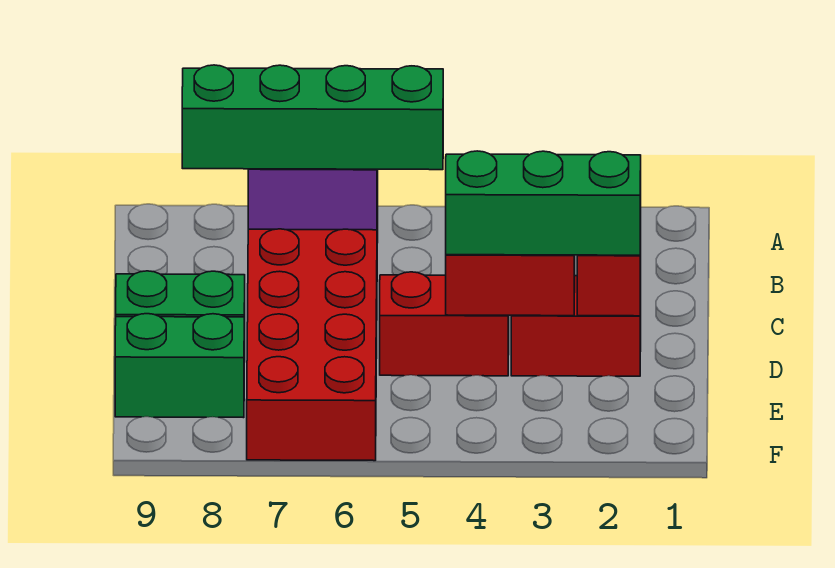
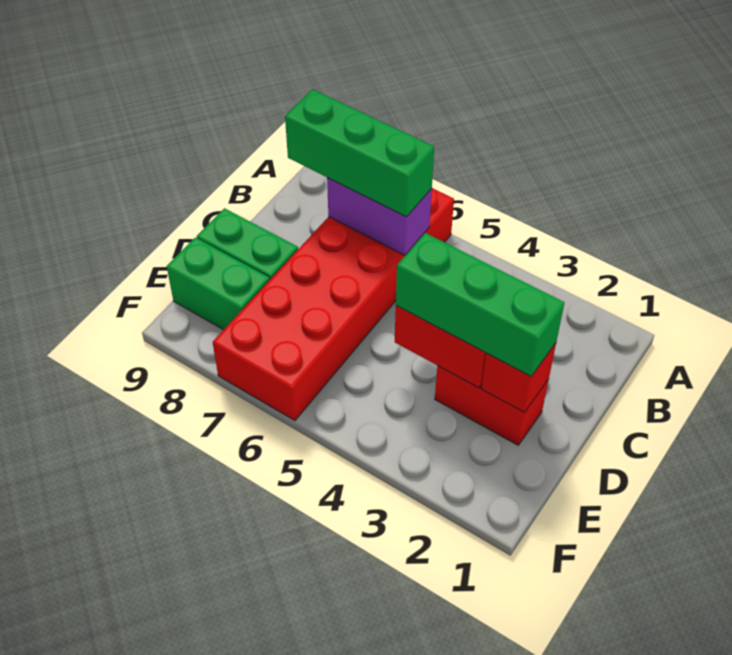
green 1x4 brick [182,65,443,170] -> green 1x3 brick [285,89,434,217]
red 1x2 brick [380,272,509,376] -> none

